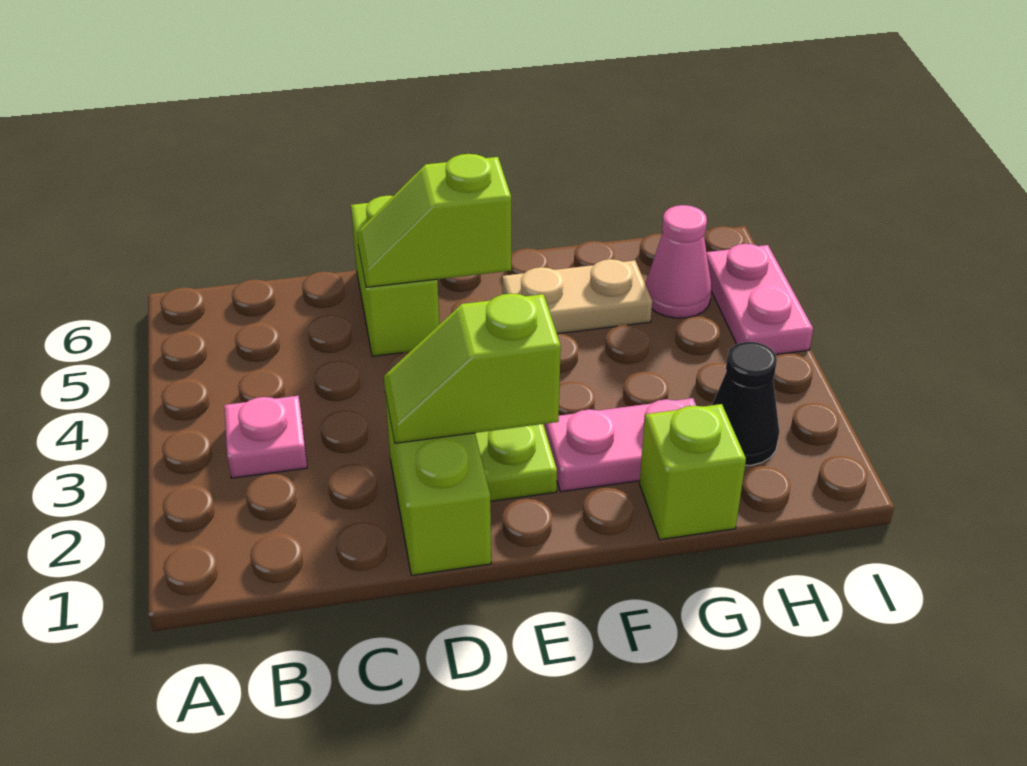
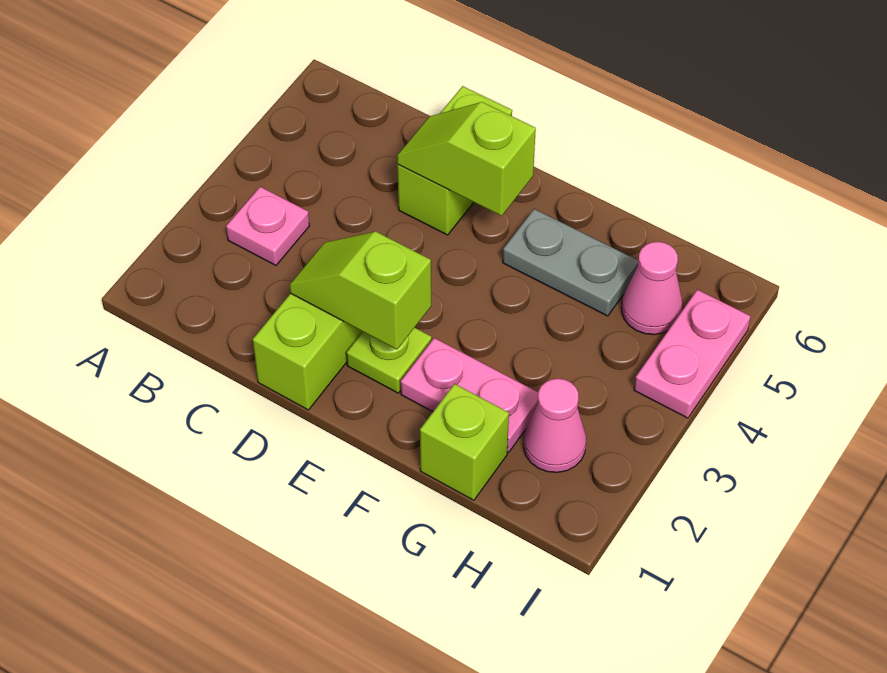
tan 1x2 plate [502,259,652,334] -> grey 1x2 plate [503,209,638,316]
black 1x1 cone [712,342,779,465] -> pink 1x1 cone [523,379,586,472]

